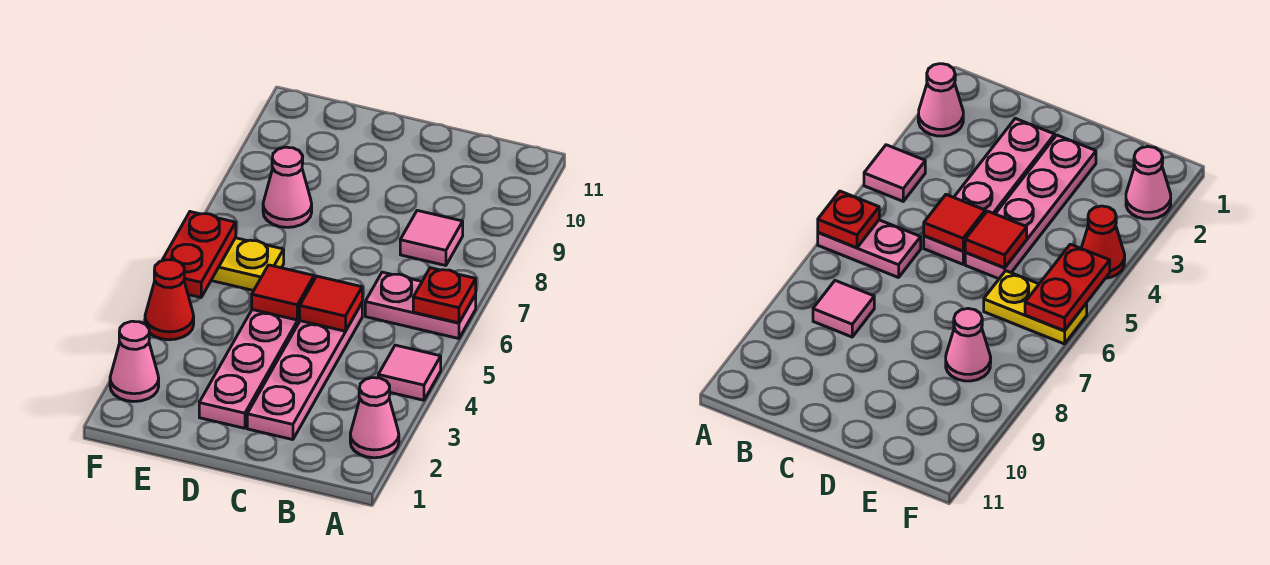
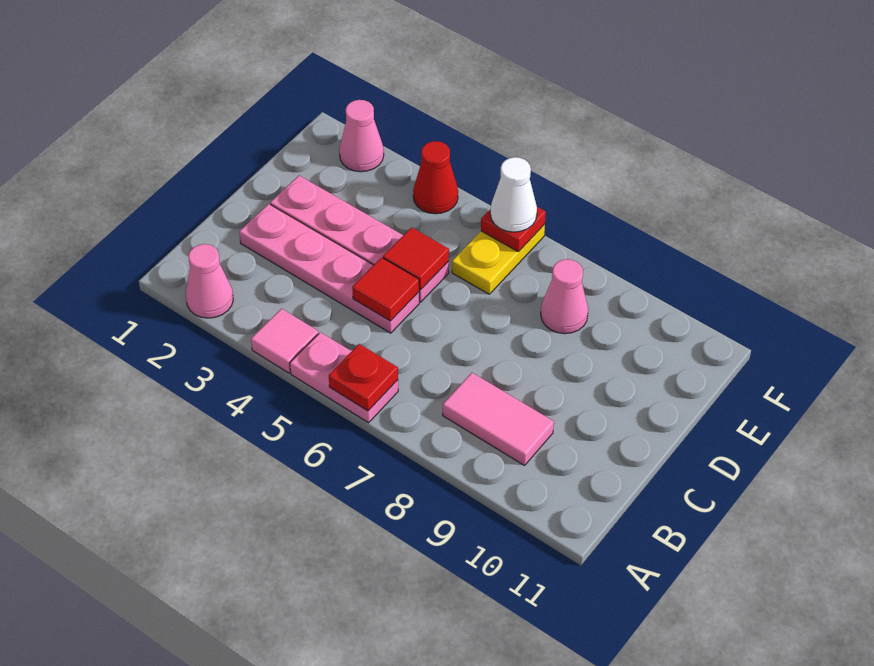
pink 1x2 plate [365,272,476,339] -> pink 1x2 plate turned to [290,332,398,423]
pink 1x1 tile [400,210,463,266] -> pink 1x2 tile [443,373,554,465]
red 1x2 plate [162,212,236,297] -> red 1x1 plate [481,207,546,252]
none -> white 1x1 cone [490,157,537,232]

